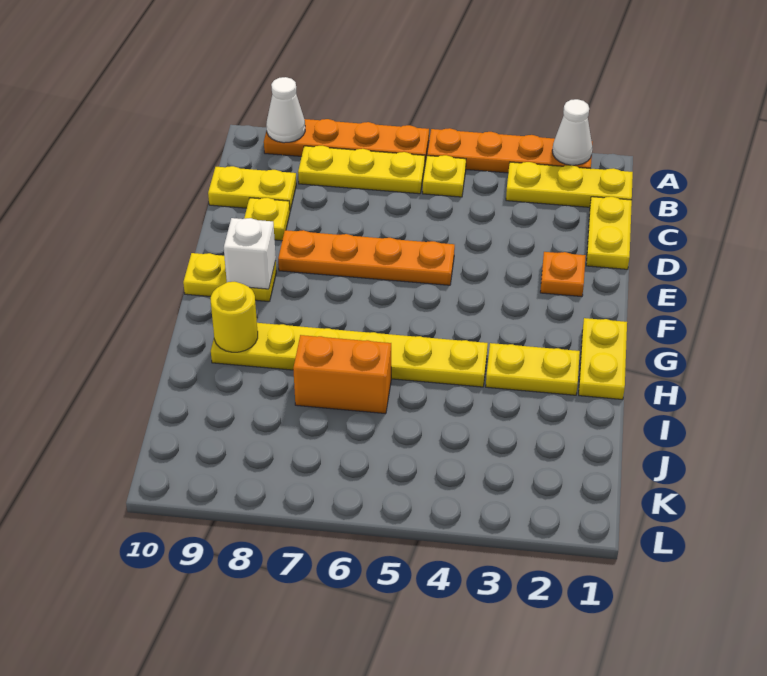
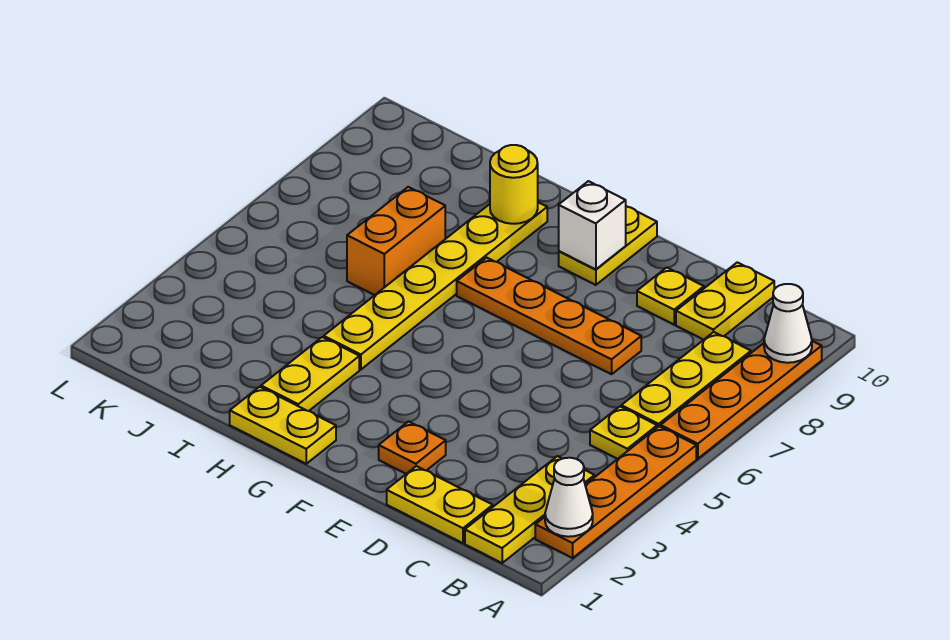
orange 1x4 plate [278,230,455,285] -> orange 1x4 plate turned to [457,258,641,374]

